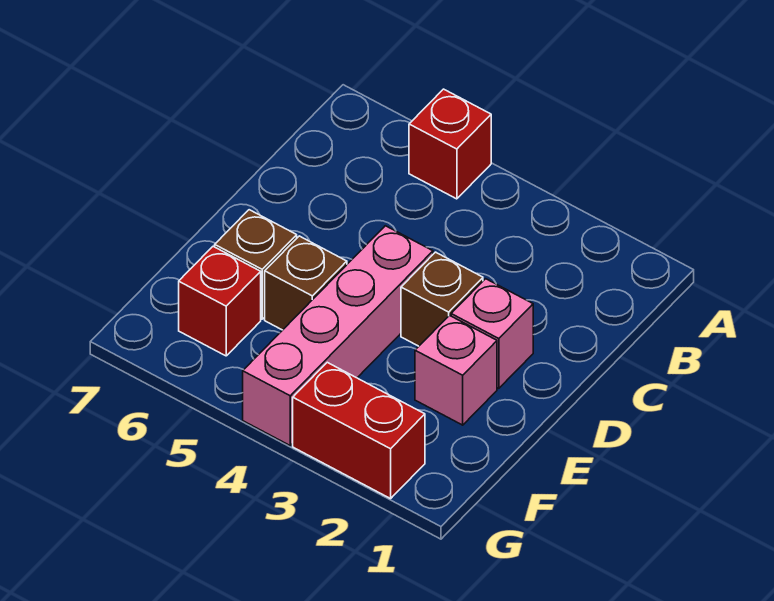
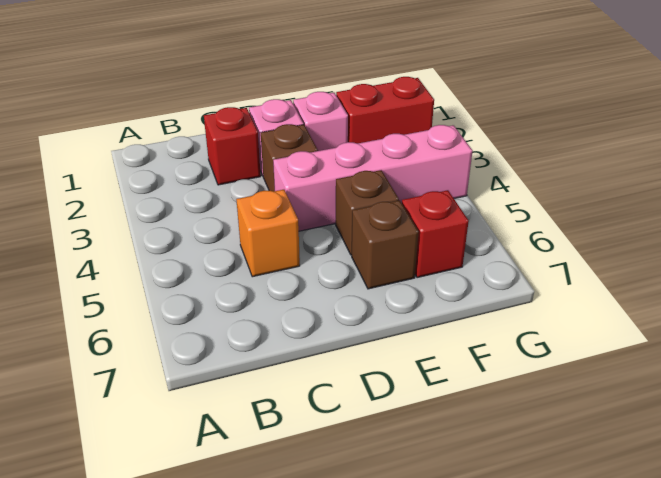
red 1x1 brick [409,89,491,199] -> red 1x1 brick moved to [204,107,261,185]
none -> orange 1x1 brick [236,190,300,277]
red 1x2 brick [293,362,425,499] -> red 1x2 brick turned to [336,77,434,143]

